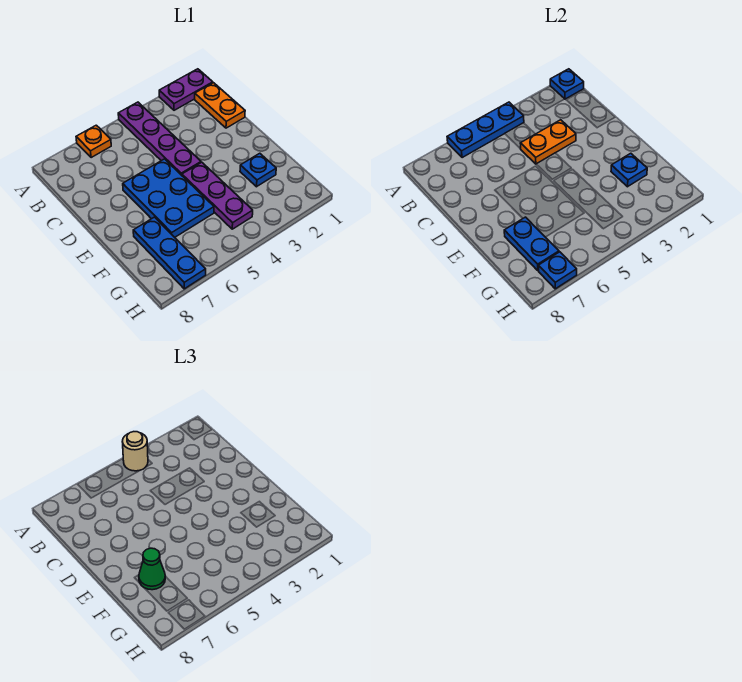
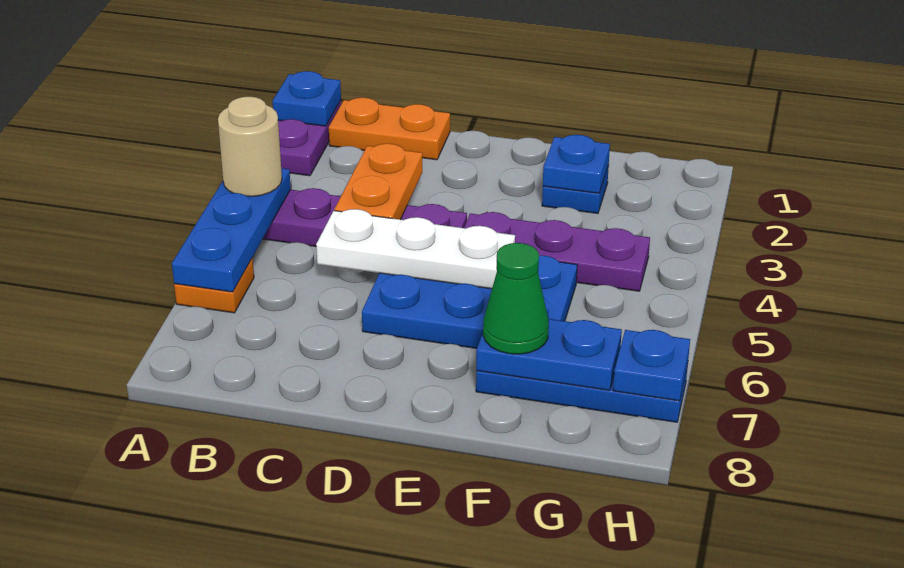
none -> white 1x3 plate [316,209,515,289]

